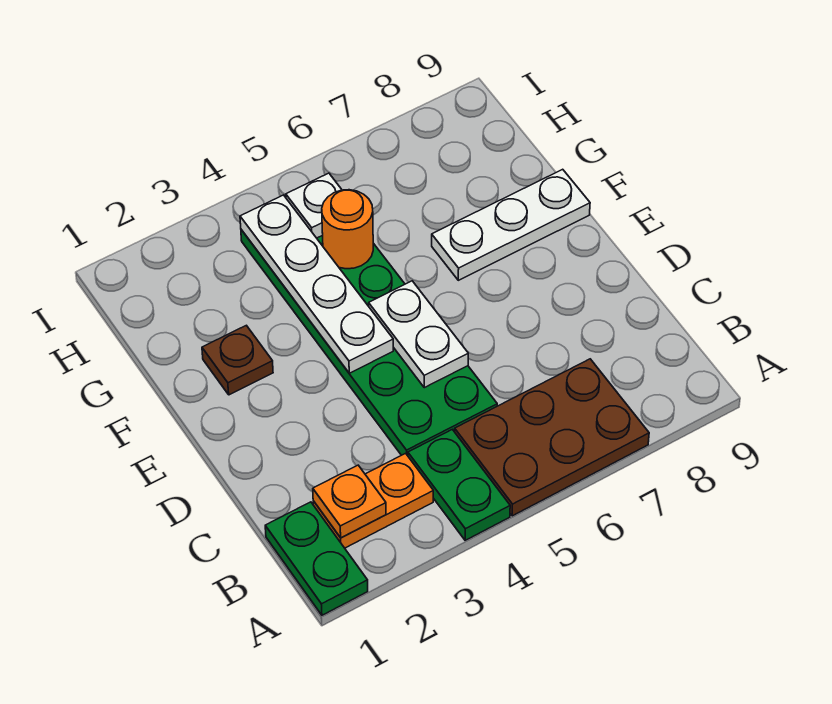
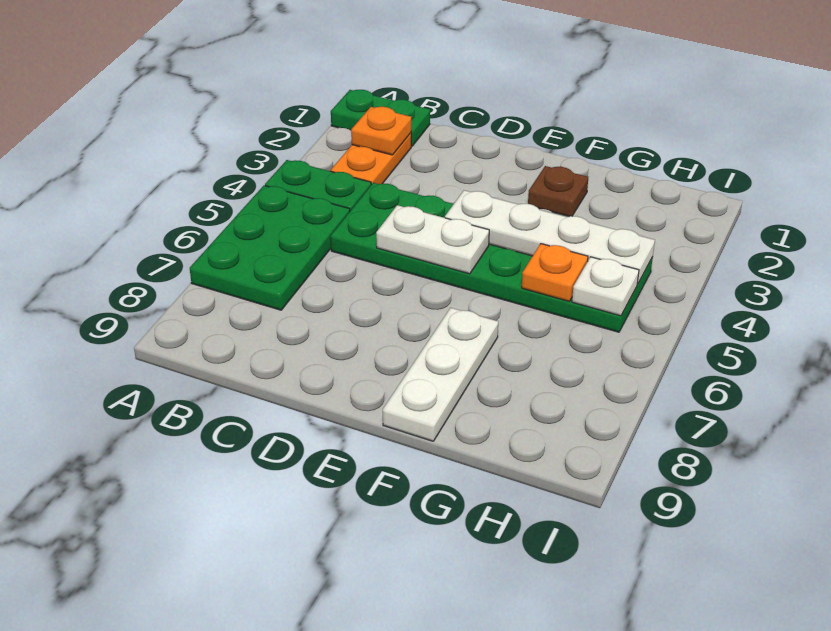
brown 2x3 plate [455,359,649,516] -> green 2x3 plate [190,186,350,310]
orange 1x1 round brick [322,190,373,269] -> orange 1x1 plate [522,244,588,301]

